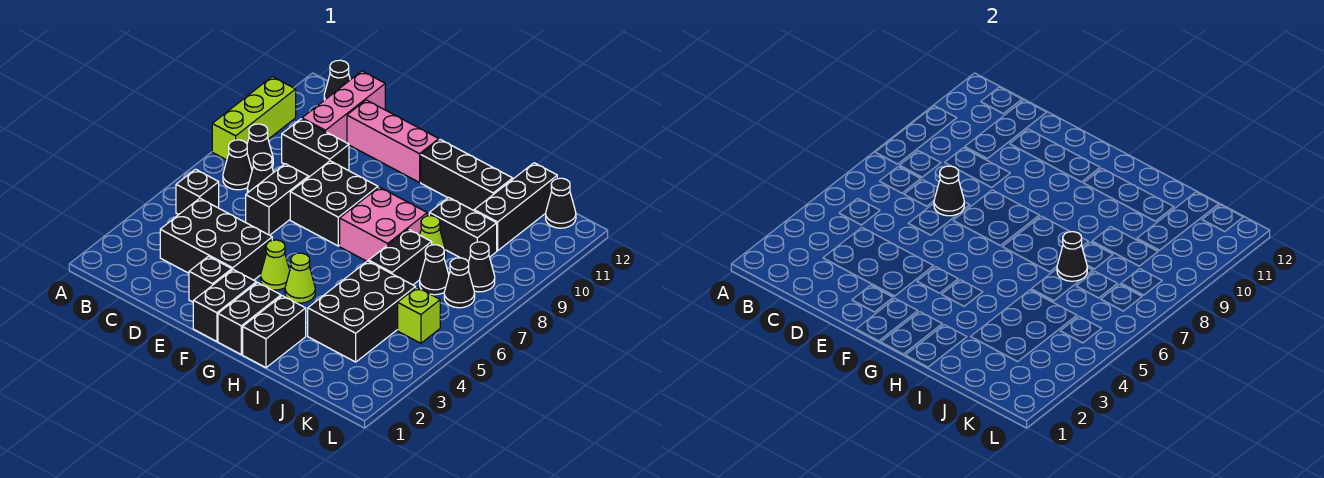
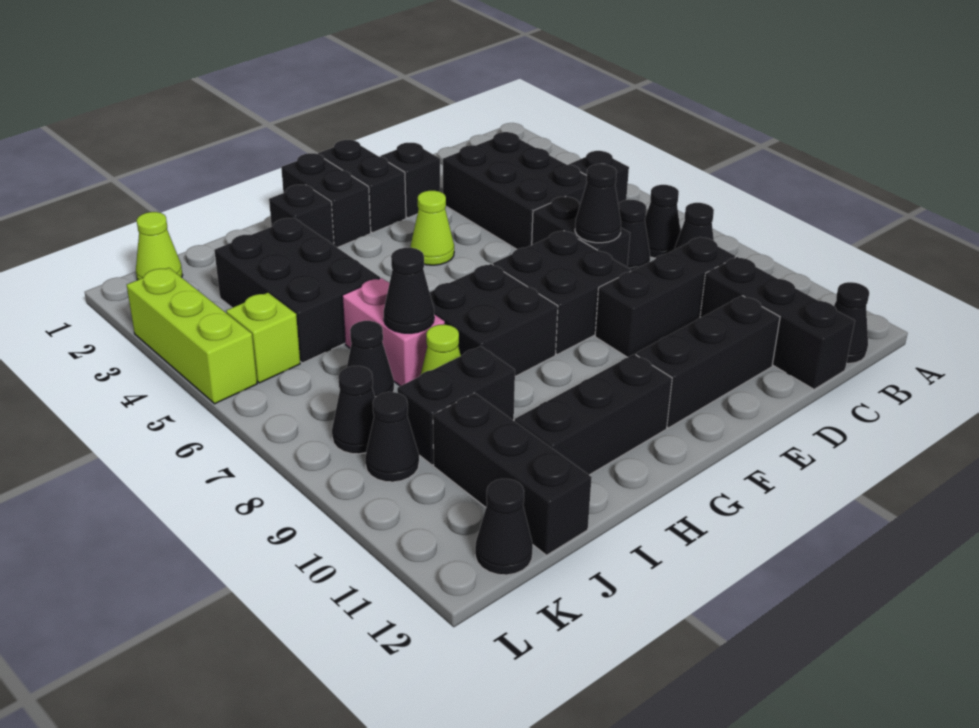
lime 1x3 brick [212,77,296,160] -> lime 1x3 brick moved to [127,268,257,404]
black 2x3 brick [160,198,272,280] -> black 2x3 brick turned to [443,132,587,249]
black 1x2 brick [282,119,349,177] -> black 1x3 brick [595,237,735,357]
pink 1x3 brick [302,71,385,143] -> black 1x3 brick [700,257,855,389]
pink 1x3 brick [347,100,439,182] -> black 1x3 brick [636,296,780,428]
lime 1x1 cone [285,253,315,303] -> lime 1x1 cone moved to [136,212,183,280]
pink 2x2 brick [340,187,427,261] -> black 2x2 brick [430,264,558,376]
black 1x2 brick [243,296,306,368] -> black 1x1 brick [269,185,334,245]
black 1x2 brick [369,229,432,285] -> pink 1x2 brick [342,278,445,386]
black 1x1 cone [444,258,475,308] -> black 1x1 cone moved to [365,392,419,482]

